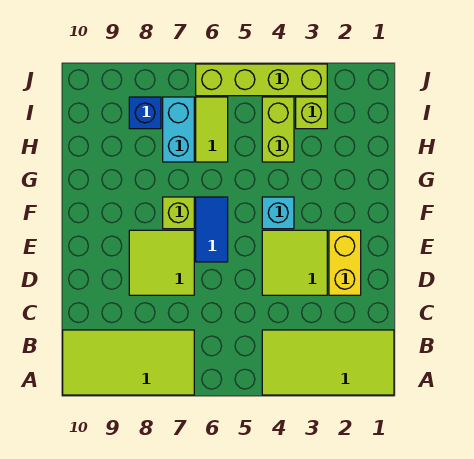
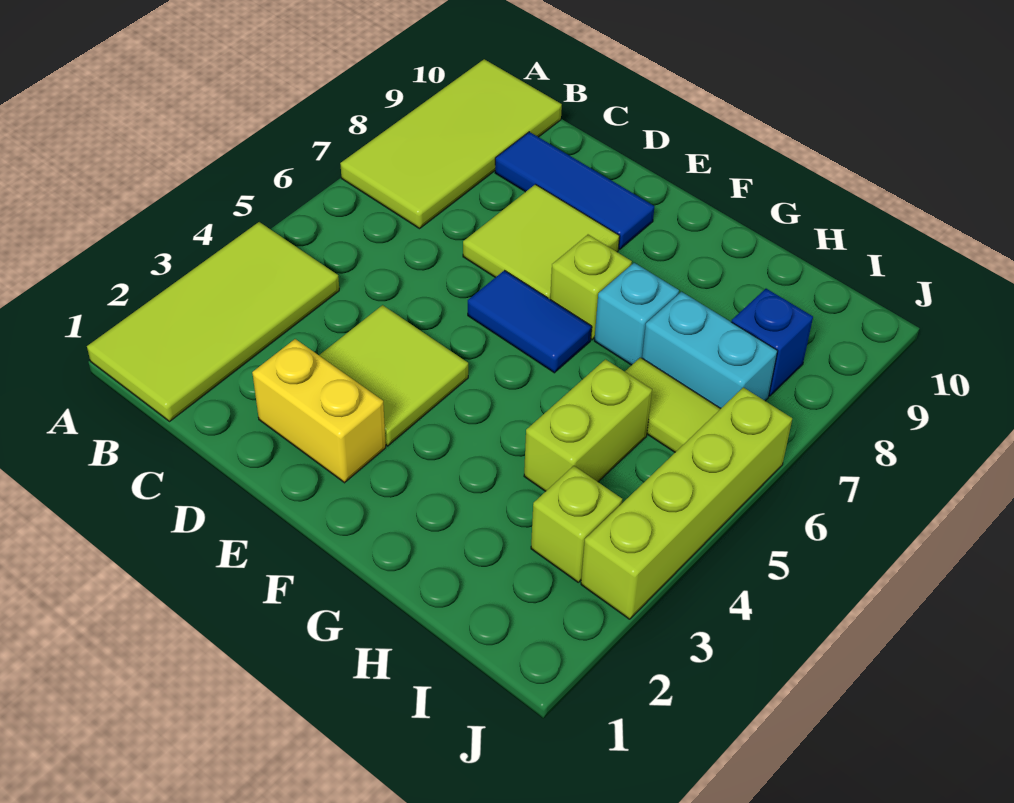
none -> blue 1x3 tile [495,132,655,249]
cyan 1x1 brick [262,197,294,229] -> cyan 1x1 brick moved to [594,263,679,365]
lime 1x2 brick [262,97,294,162] -> lime 1x2 brick turned to [524,359,652,491]

